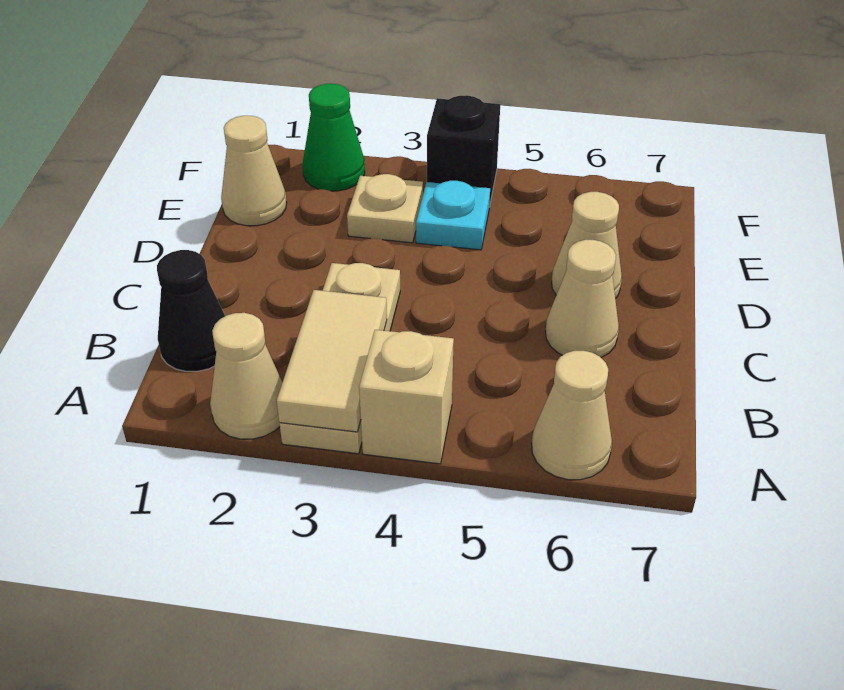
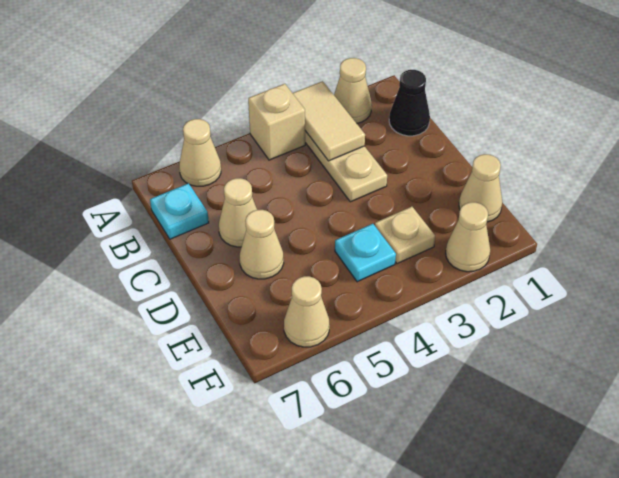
none -> cyan 1x1 plate [150,183,209,239]
green 1x1 cone [303,84,365,191] -> tan 1x1 cone [446,202,490,272]
black 1x1 brick [427,95,500,207] -> none
none -> tan 1x1 cone [284,276,330,347]

